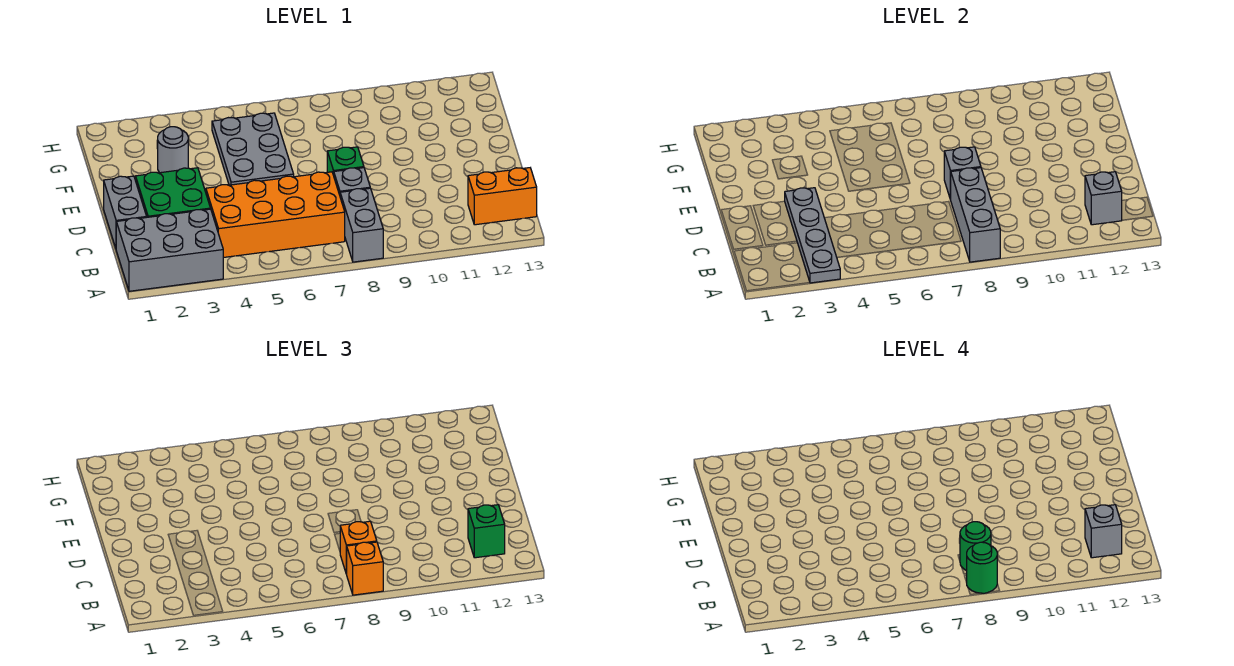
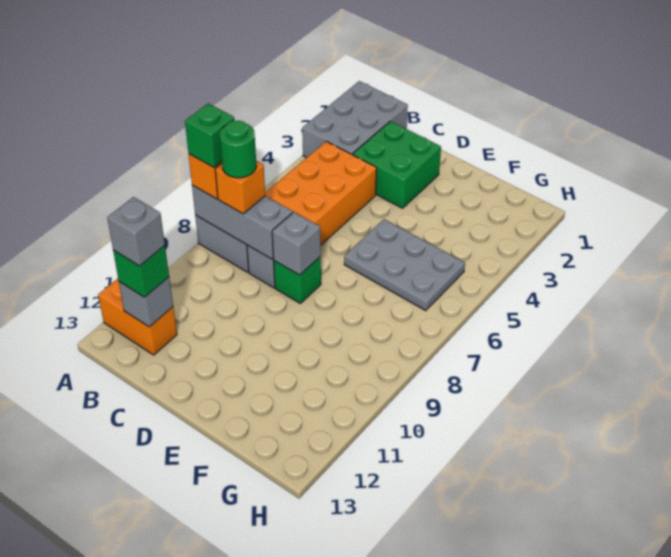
grey 1x4 plate [785,188,840,283] -> none
green 1x1 round brick [966,542,997,593] -> green 1x1 brick [185,103,234,167]
orange 1x2 brick [468,168,537,225] -> orange 1x2 brick turned to [98,279,177,355]
grey 1x2 brick [104,176,147,248] -> none
grey 1x1 round brick [158,127,188,173] -> none

